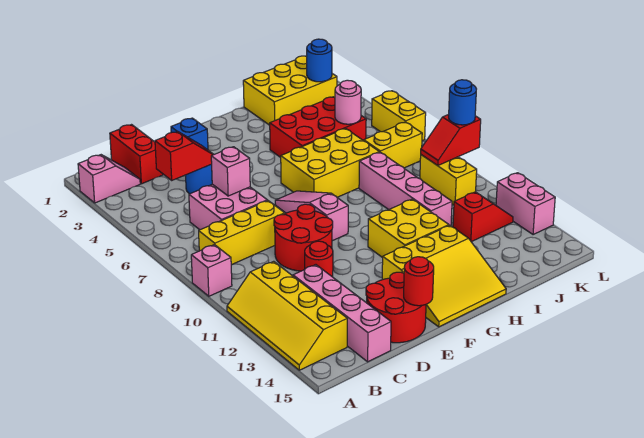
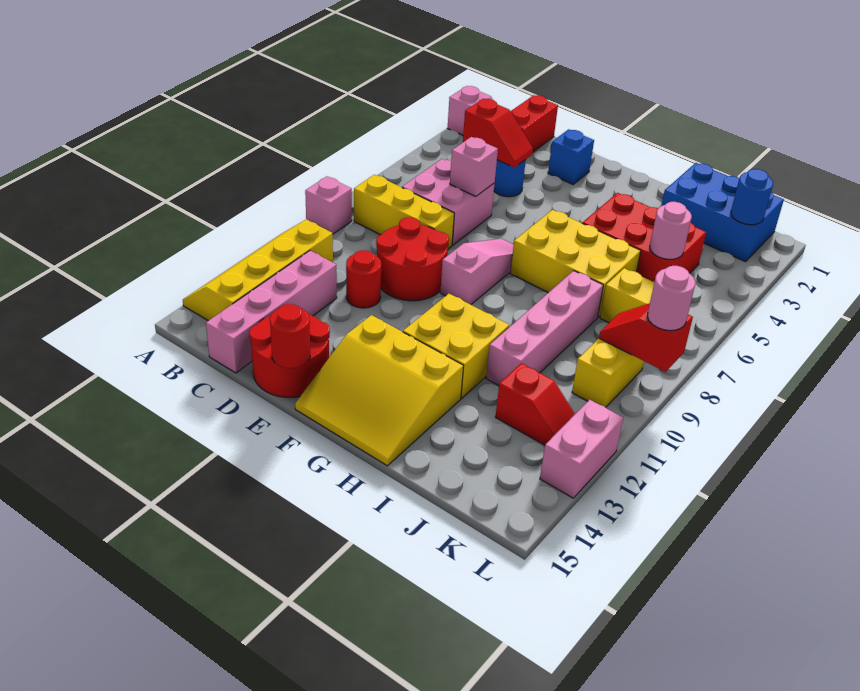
yellow 2x3 brick [243,56,337,125] -> blue 2x3 brick [661,163,784,262]
yellow 1x2 brick [372,91,426,141] -> none
blue 1x1 round brick [449,80,476,125] -> pink 1x1 round brick [648,266,695,331]

